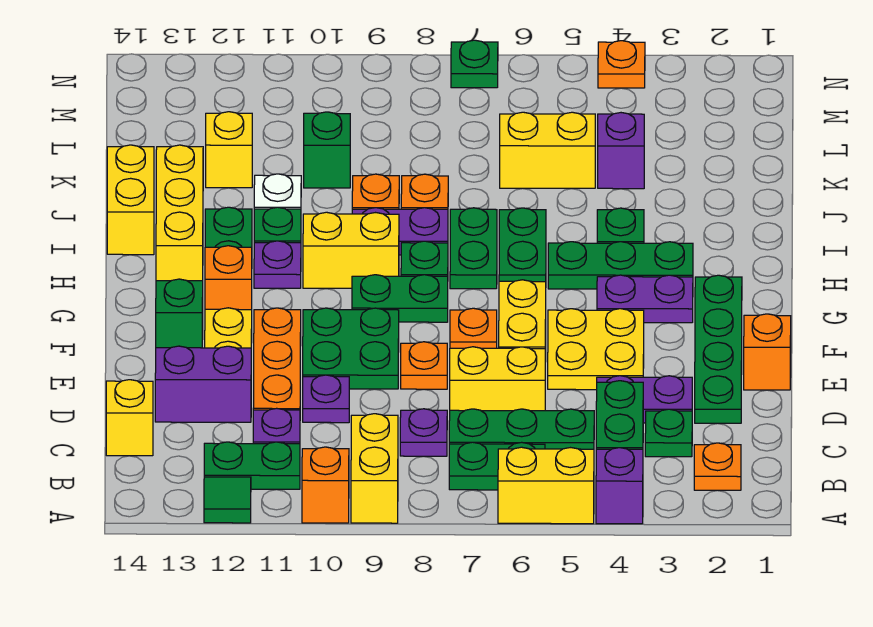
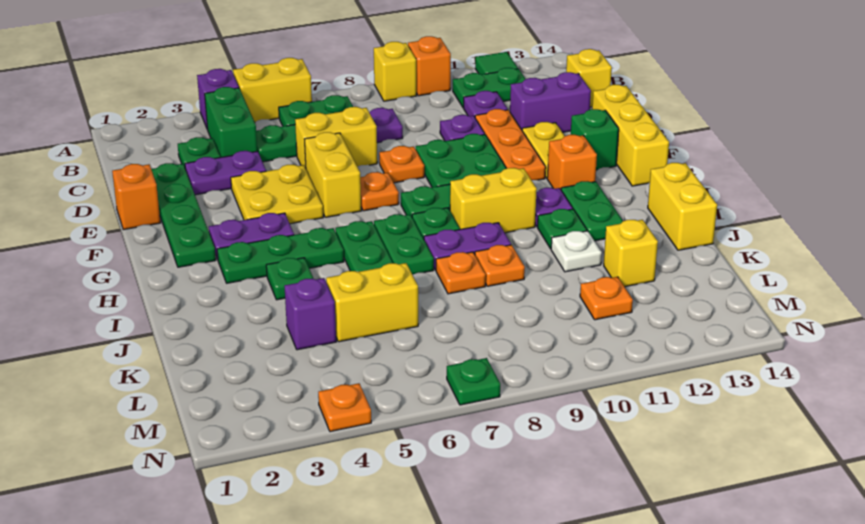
yellow 1x2 brick [351,414,398,523] -> yellow 1x1 brick [374,42,416,101]
orange 1x1 plate [694,443,741,490] -> orange 1x1 plate moved to [580,277,633,320]
yellow 1x3 brick [156,145,203,281] -> yellow 1x3 brick moved to [592,85,669,186]
green 1x1 brick [304,112,350,188] -> none

